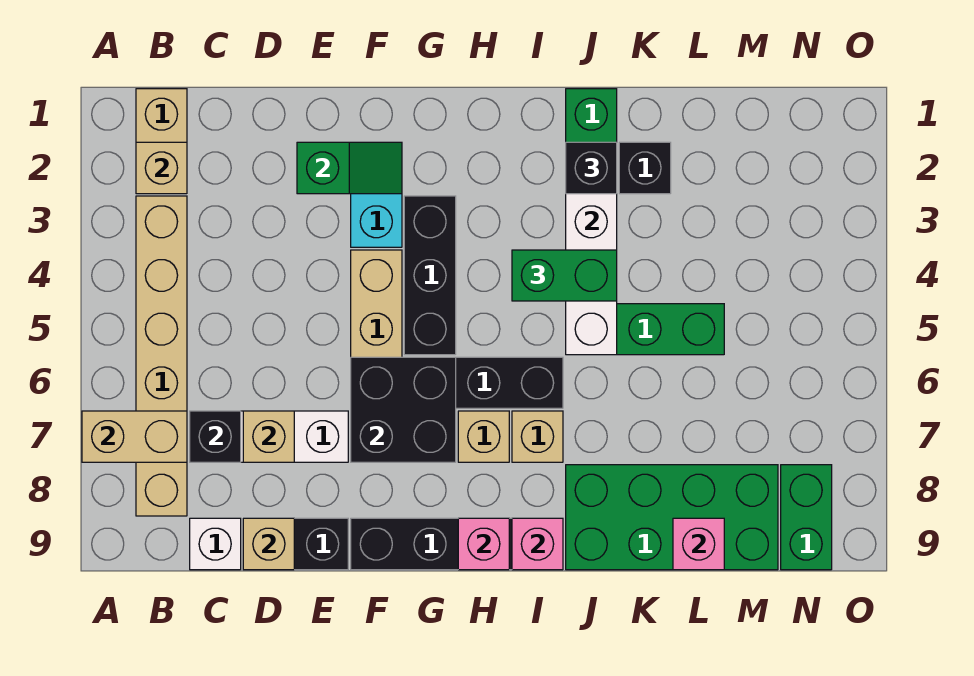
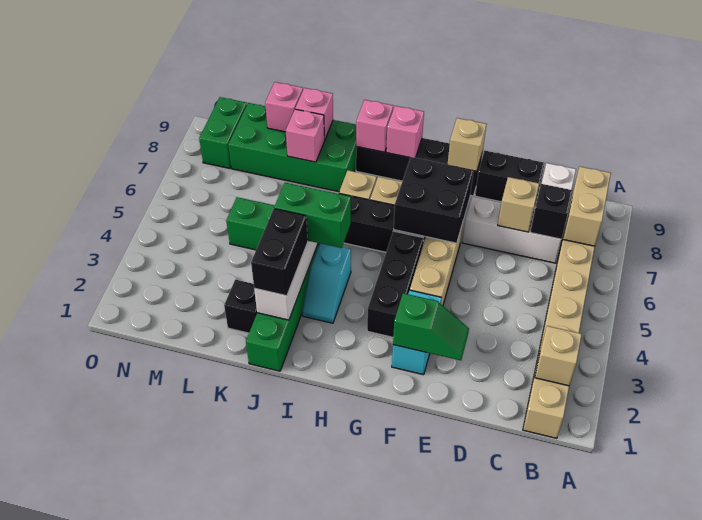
tan 1x2 brick [82,411,187,462] -> tan 1x2 brick turned to [563,167,611,246]
tan 1x1 brick [243,518,294,570] -> tan 1x1 brick moved to [448,118,486,171]
green 1x2 slope [297,142,402,194] -> green 1x2 slope turned to [393,293,469,360]
none -> cyan 1x2 slope [302,244,351,323]
black 1x1 brick [566,142,617,194] -> black 1x2 brick [251,209,308,296]
none -> pink 1x1 brick [286,109,325,162]
none -> pink 1x1 brick [295,88,333,140]

